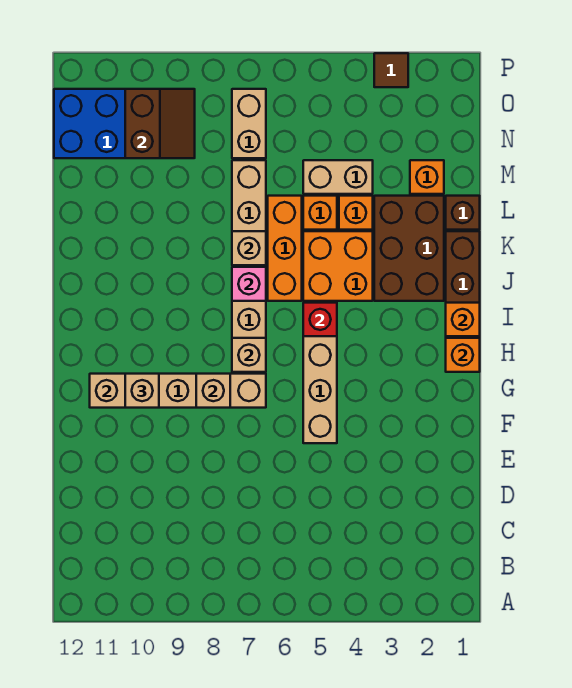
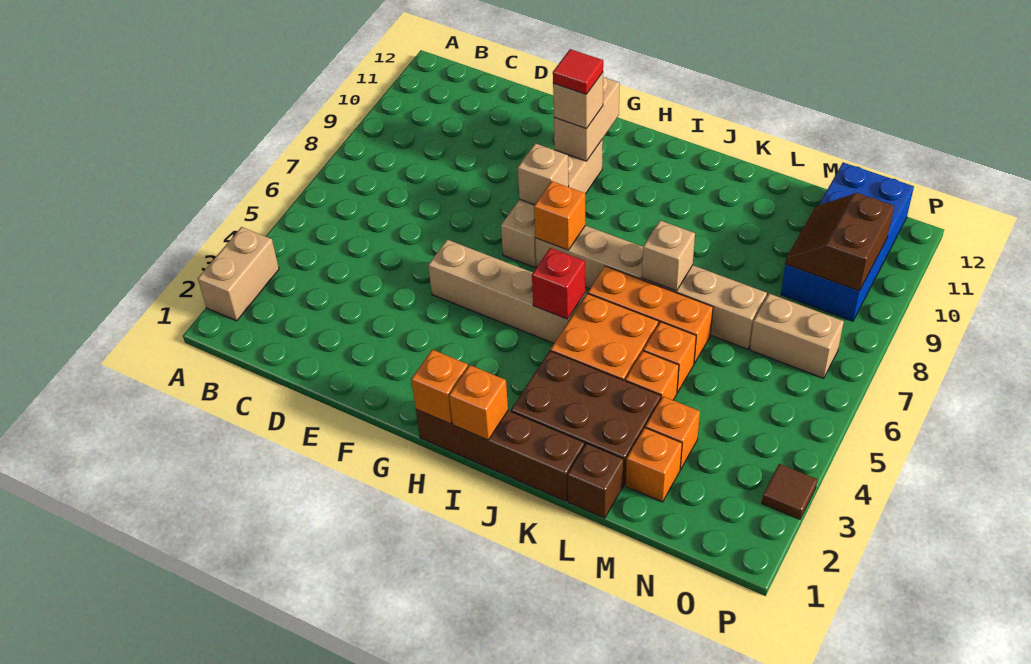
none -> red 1x1 tile [553,49,603,94]
tan 1x1 brick [232,338,266,372] -> orange 1x1 brick [534,181,585,250]
pink 1x1 brick [232,267,266,301] -> none
none -> orange 1x1 brick [645,396,700,470]
tan 1x2 brick [303,160,373,194] -> tan 1x2 brick moved to [198,227,279,321]
brown 2x2 slope [125,89,195,158] -> brown 2x2 slope turned to [785,193,894,291]

